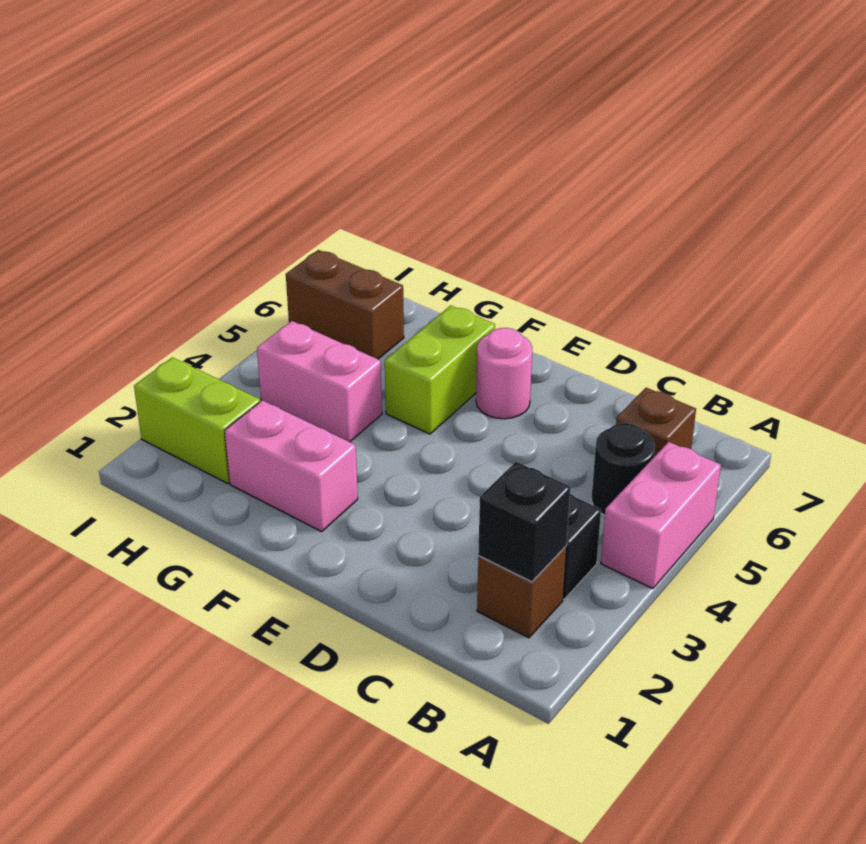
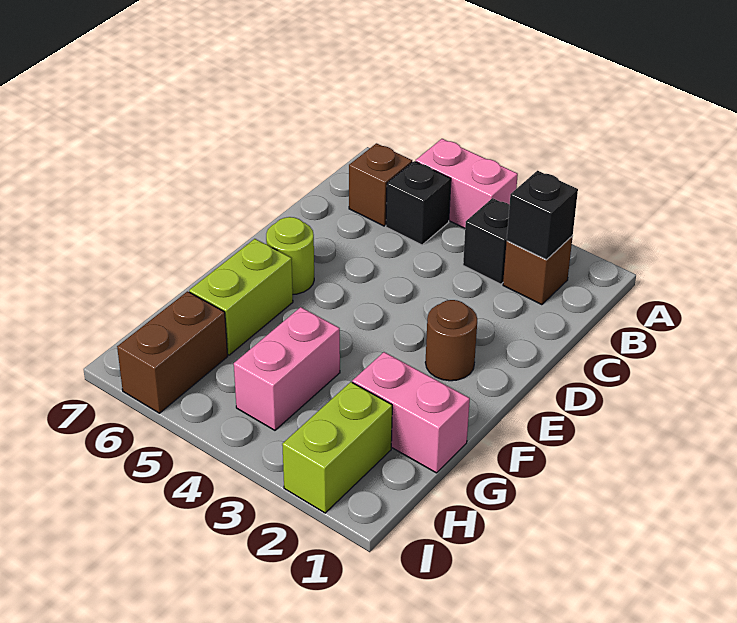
black 1x1 round brick [591,423,655,515] -> black 1x1 brick [386,161,451,245]
none -> brown 1x1 round brick [425,300,477,381]
pink 1x1 round brick [476,328,532,419] -> lime 1x1 round brick [266,217,314,294]
pink 1x2 brick [225,400,358,532] -> pink 1x2 brick turned to [352,352,470,473]
lime 1x2 brick [385,305,495,434] -> lime 1x2 brick turned to [189,239,293,355]

